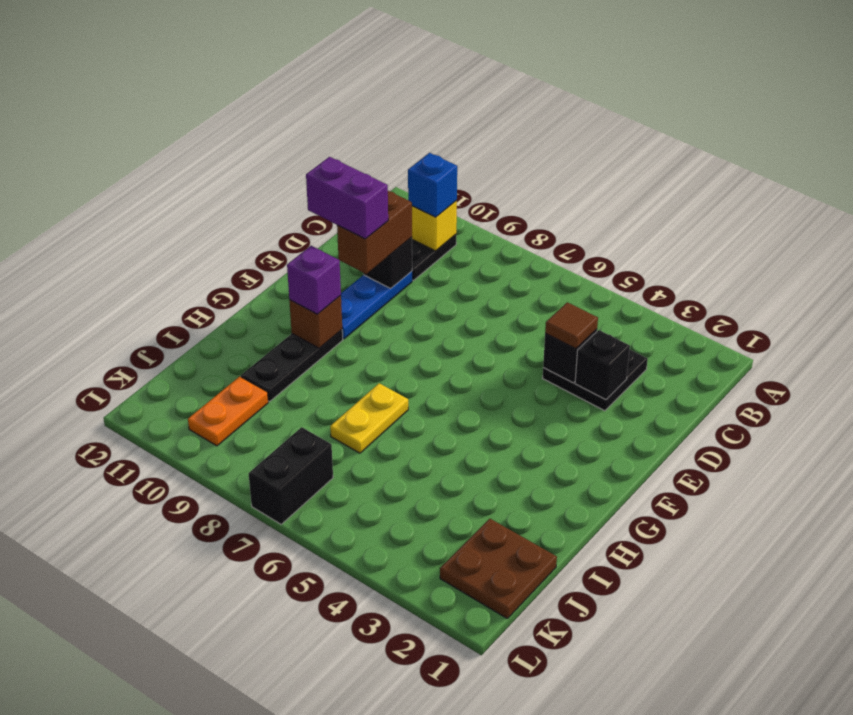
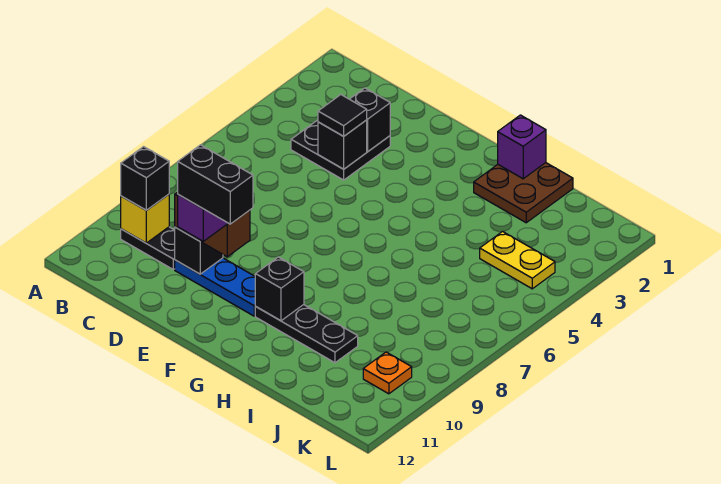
blue 1x1 brick [408,153,457,217] -> black 1x1 brick [121,147,169,210]
brown 1x1 tile [545,302,598,349] -> black 1x1 tile [318,95,367,136]
brown 1x1 brick [289,295,342,348] -> black 1x1 brick [255,257,304,321]
purple 1x1 brick [287,246,341,314] -> purple 1x1 brick moved to [498,115,546,179]
yellow 1x2 plate [330,383,408,453] -> yellow 1x2 plate moved to [480,231,555,289]
brown 2x2 plate [440,519,557,619] -> brown 2x2 plate moved to [474,163,573,223]
orange 1x2 plate [188,376,268,446] -> orange 1x1 plate [363,352,412,394]
black 1x2 brick [249,427,333,524] -> black 1x2 brick moved to [178,145,253,224]

